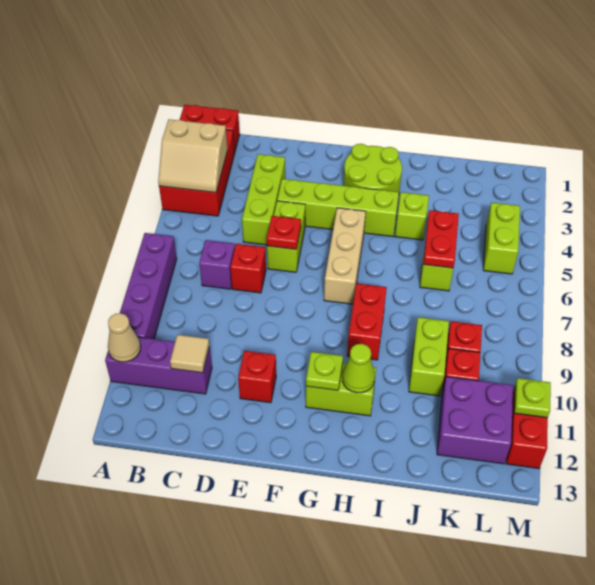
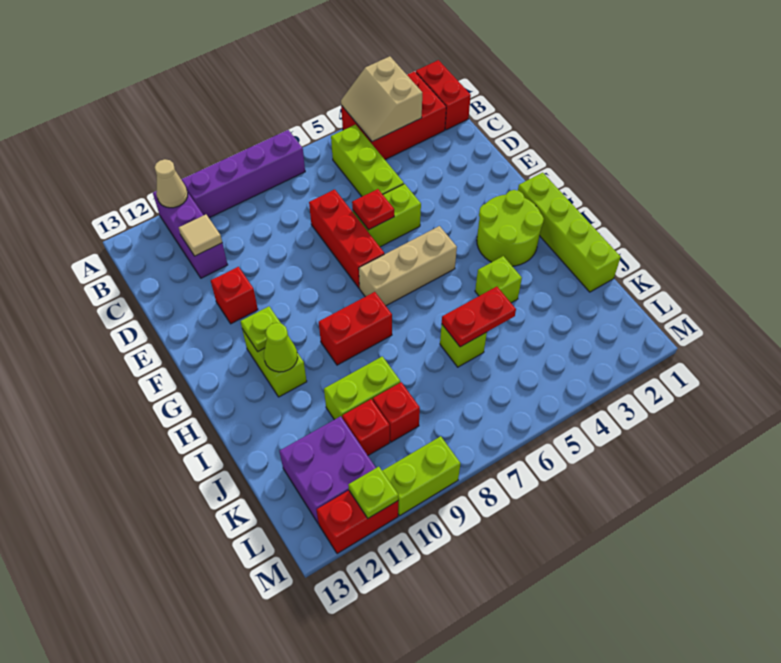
purple 1x1 brick [199,240,235,289] -> none
lime 1x3 brick [242,154,285,245] -> lime 1x3 brick turned to [331,125,404,196]
red 1x1 brick [230,244,266,293] -> red 1x3 brick [309,189,384,288]
lime 1x4 brick [277,179,399,237] -> lime 1x4 brick moved to [518,173,621,292]
lime 1x2 brick [483,202,520,274] -> lime 1x2 brick moved to [382,436,461,516]

